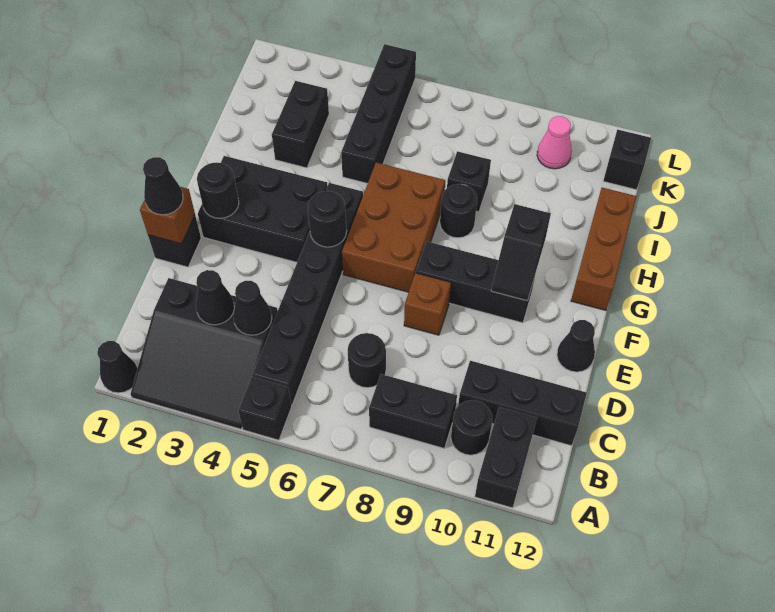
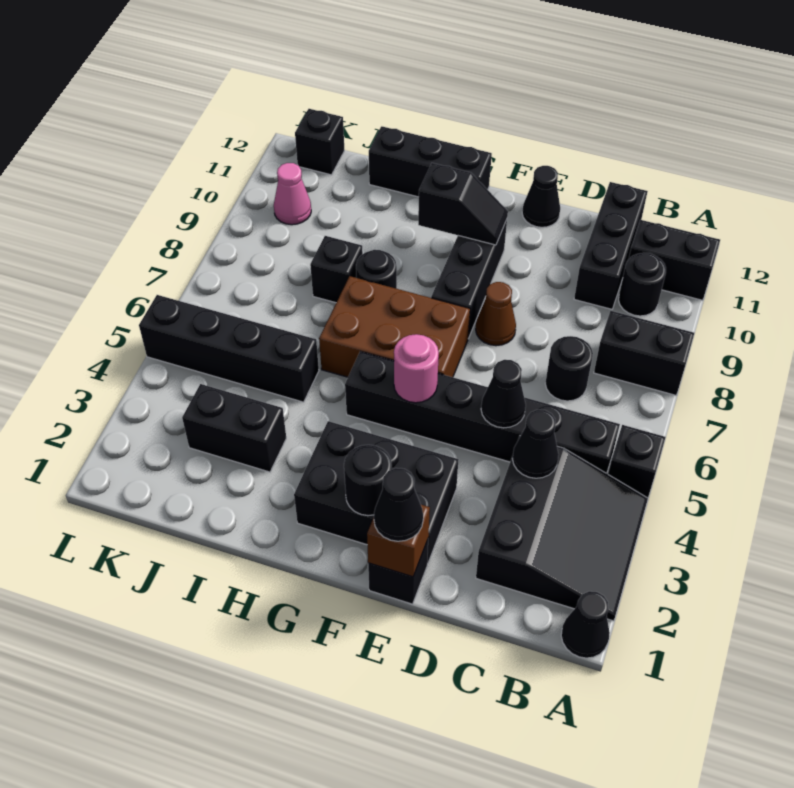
black 1x2 brick [369,374,457,448] -> black 1x2 brick turned to [594,311,694,395]
black 1x1 cone [196,270,235,325] -> black 1x1 cone moved to [481,360,526,428]
brown 1x1 brick [404,273,451,335] -> brown 1x1 cone [476,282,516,346]
black 2x3 brick [198,156,328,262] -> black 2x3 brick turned to [294,421,459,563]
black 1x1 round brick [308,191,347,247] -> pink 1x1 round brick [394,334,439,403]
brown 1x3 brick [571,188,637,310] -> black 1x3 brick [369,126,492,197]

